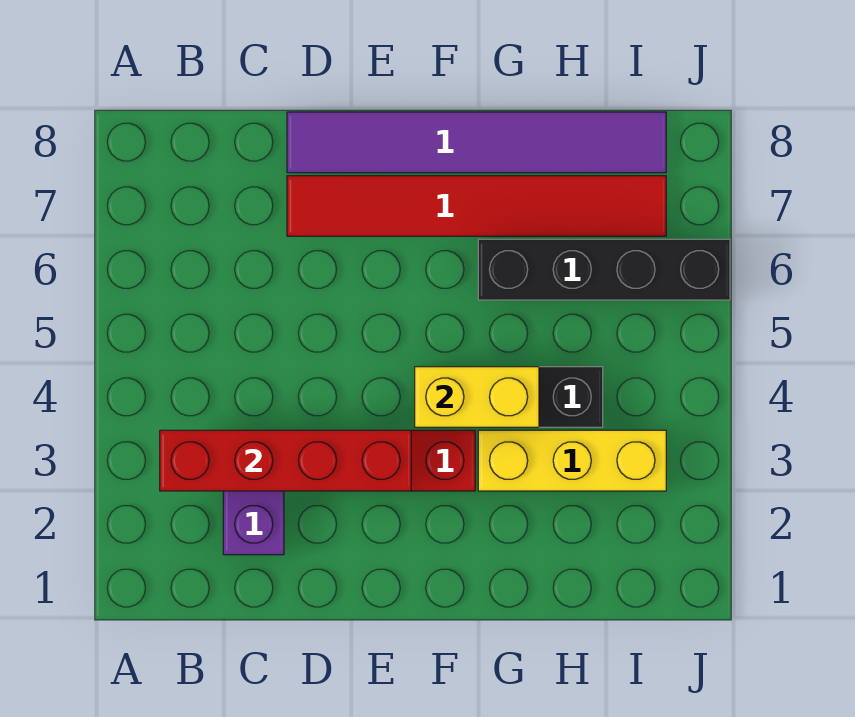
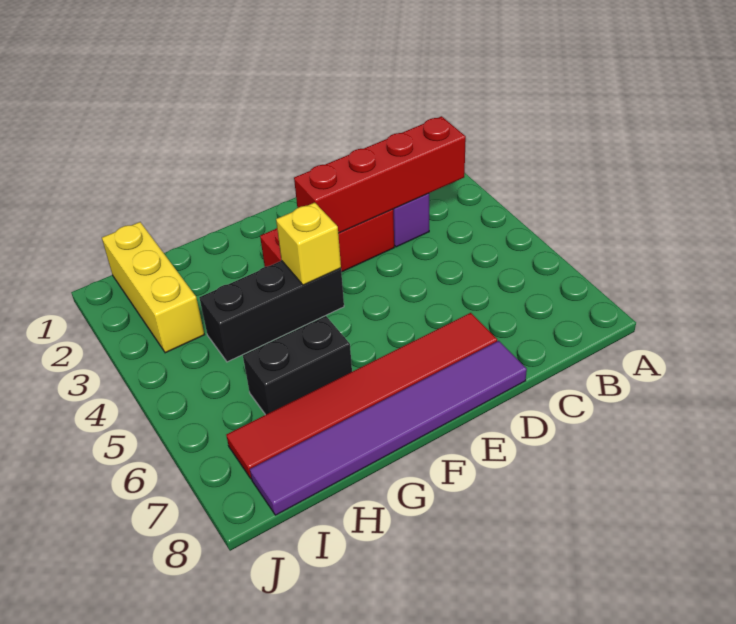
yellow 1x2 brick [415,367,539,427] -> yellow 1x1 brick [276,203,341,285]
yellow 1x3 brick [478,430,666,491] -> yellow 1x3 brick turned to [102,222,204,353]
black 1x4 brick [478,239,730,300] -> black 1x2 brick [243,316,352,415]

